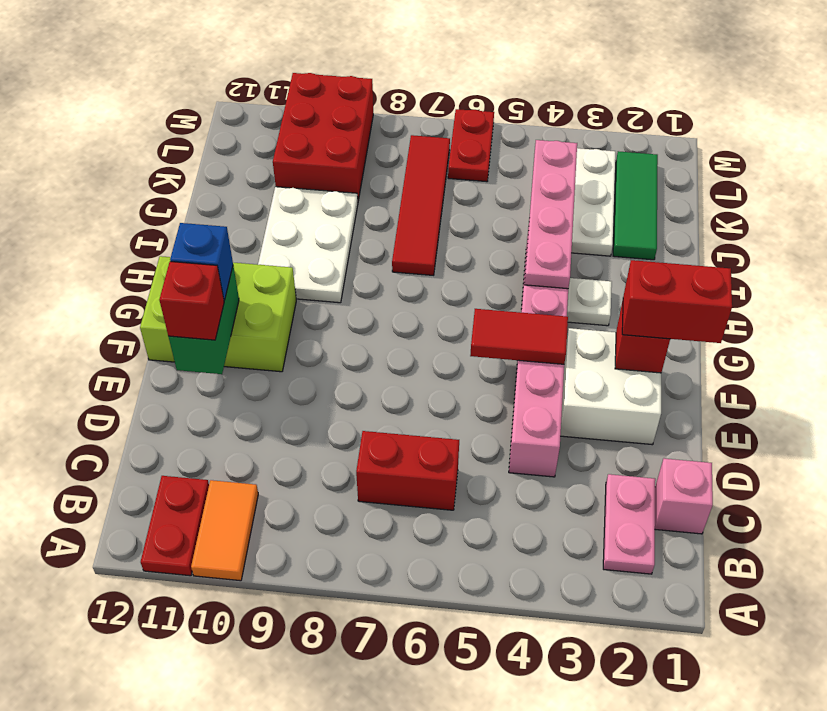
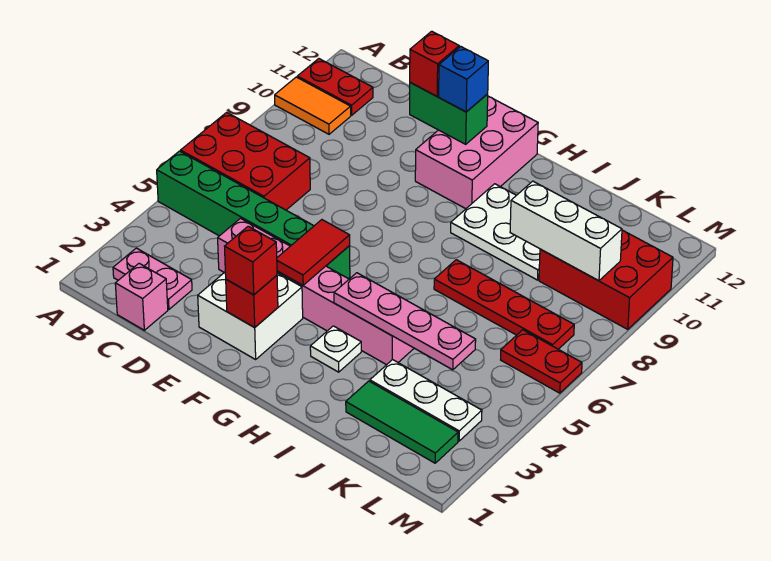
none -> green 1x6 brick [157,151,350,279]
red 1x2 brick [356,431,459,510] -> red 2x3 brick [181,112,310,210]
red 1x2 brick [622,260,732,343] -> red 1x1 brick [224,226,277,295]
lime 2x3 brick [140,256,296,372] -> pink 2x3 brick [415,96,538,209]
red 1x4 tile [392,135,450,275] -> red 1x4 plate [434,260,574,349]
none -> white 1x3 brick [510,181,622,281]

